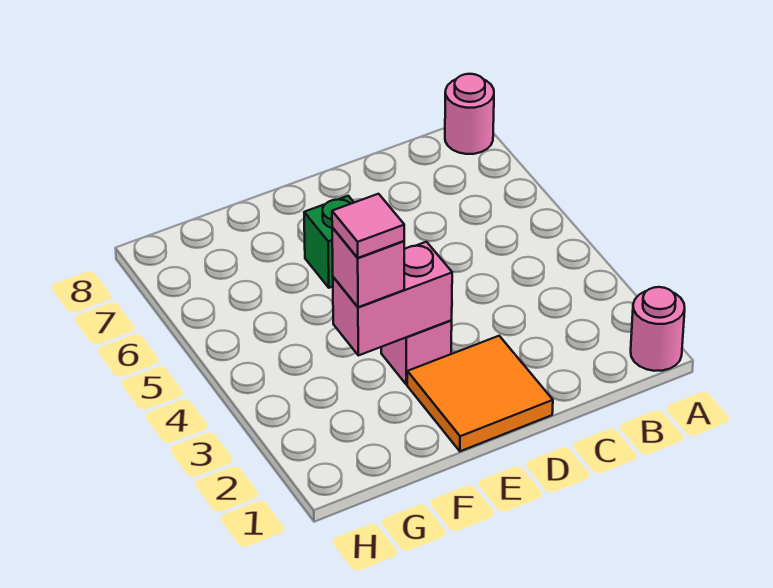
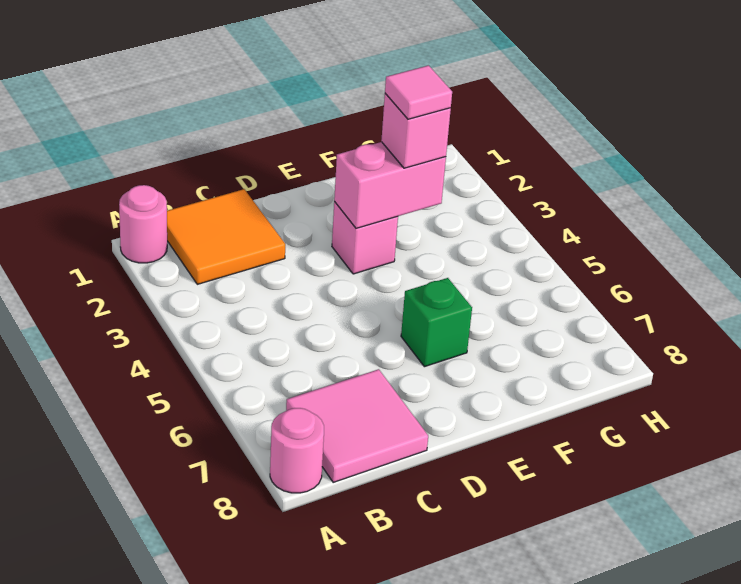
none -> pink 2x2 tile [286,369,428,482]
orange 2x2 tile [407,336,553,451] -> orange 2x2 tile moved to [167,189,285,284]

